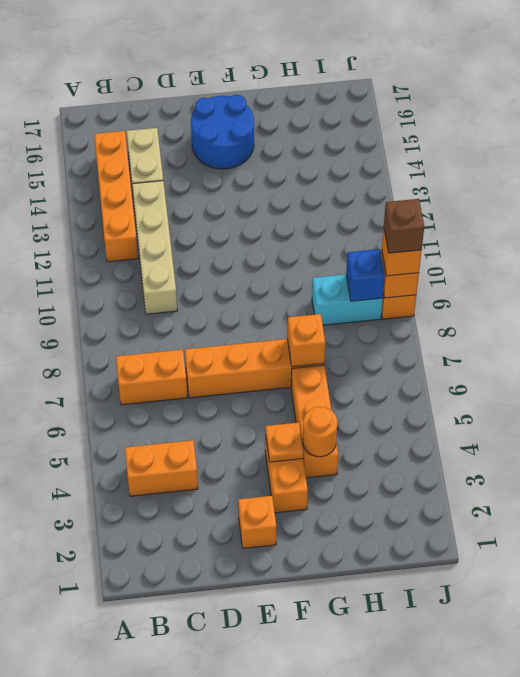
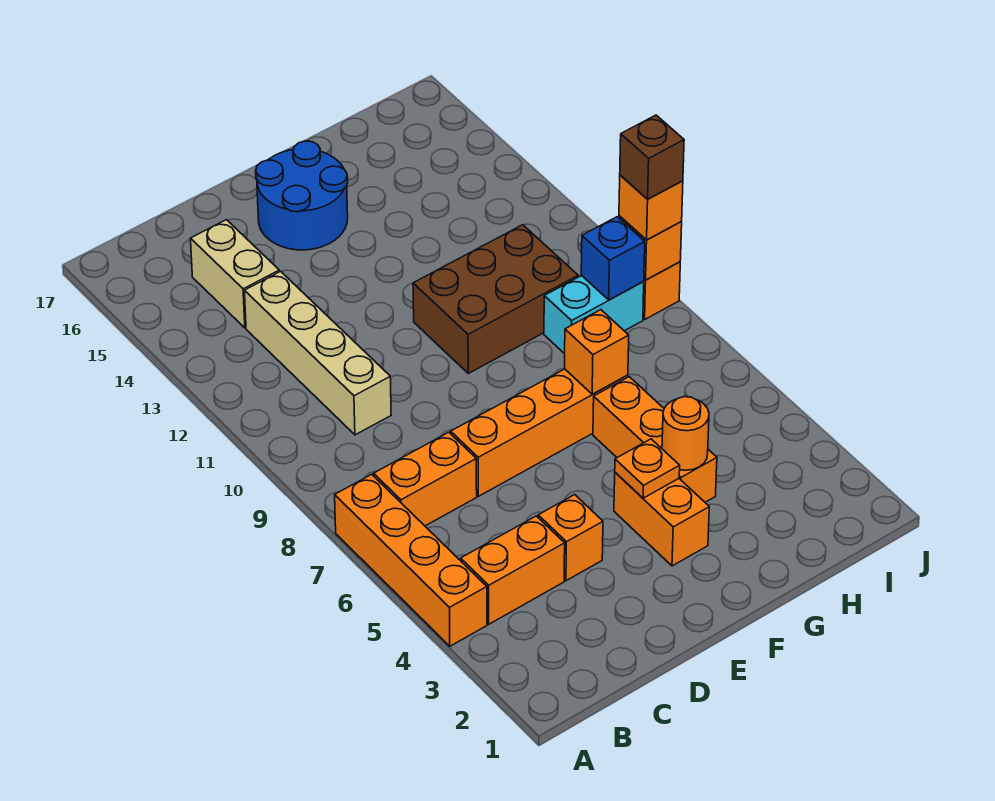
orange 1x4 brick [94,131,138,262] -> orange 1x4 brick moved to [335,474,487,646]
orange 1x1 brick [238,496,276,548] -> orange 1x1 brick moved to [538,495,603,581]
none -> brown 2x3 brick [413,225,578,373]

